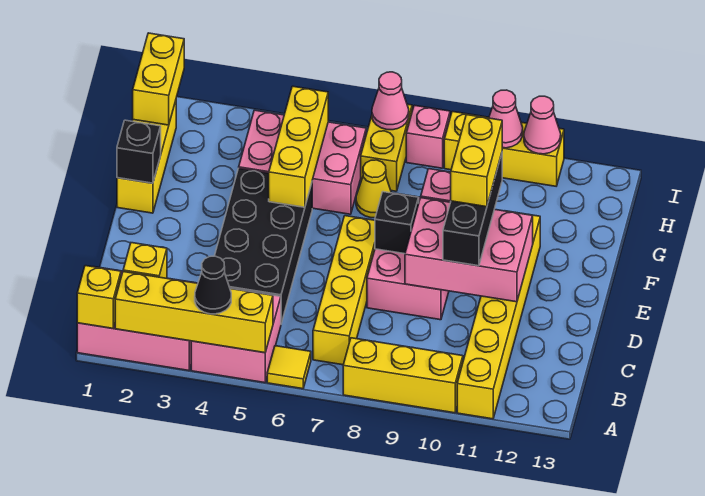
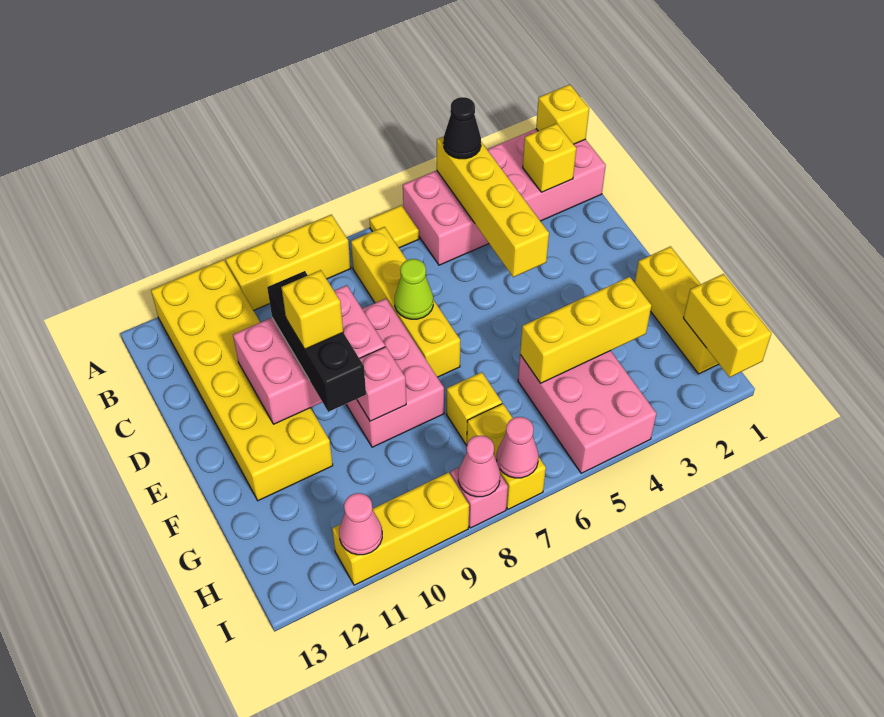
yellow 1x4 brick [115,272,273,353] -> yellow 1x4 brick turned to [437,137,549,277]
yellow 1x6 brick [457,211,540,419] -> yellow 2x6 brick [151,260,333,501]
black 2x4 brick [215,168,312,323] -> none
none -> lime 1x1 cone [395,259,433,319]
black 1x1 brick [375,192,419,254] -> none
yellow 1x2 brick [451,115,502,207] -> yellow 1x1 brick [281,270,343,349]
black 1x1 brick [117,120,161,183] -> none
yellow 1x3 brick [269,86,328,207] -> yellow 1x3 brick turned to [520,277,652,383]
pink 2x3 brick [239,110,366,214] -> pink 2x3 brick turned to [518,351,656,473]
yellow 1x1 cone [356,160,391,218] -> yellow 1x1 brick [447,372,502,444]
pink 1x1 cone [489,90,523,148] -> pink 1x1 cone moved to [458,436,500,497]

